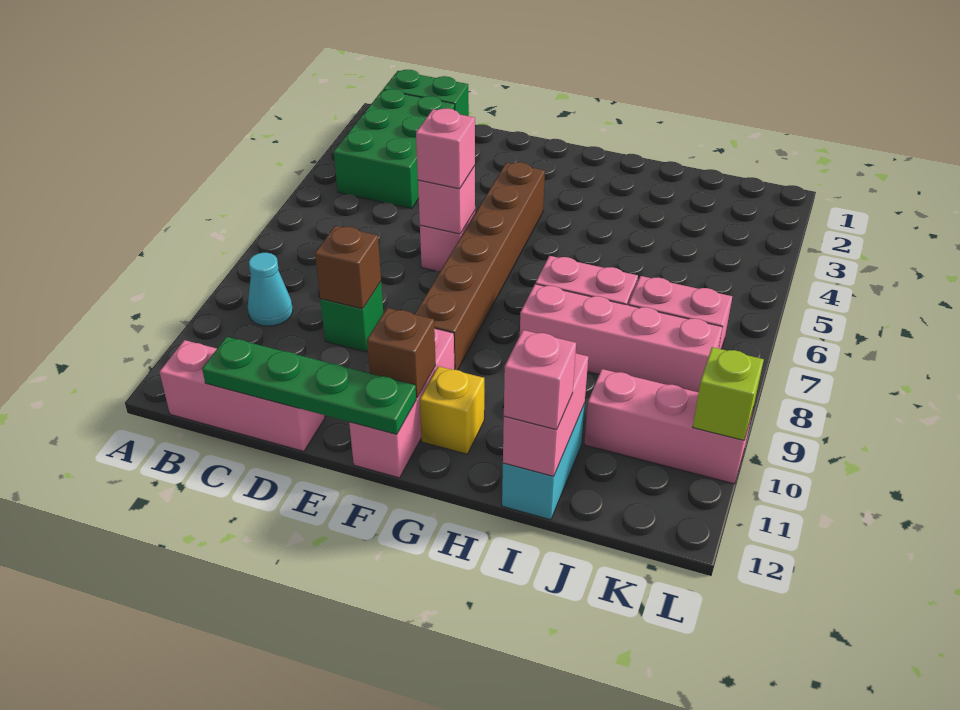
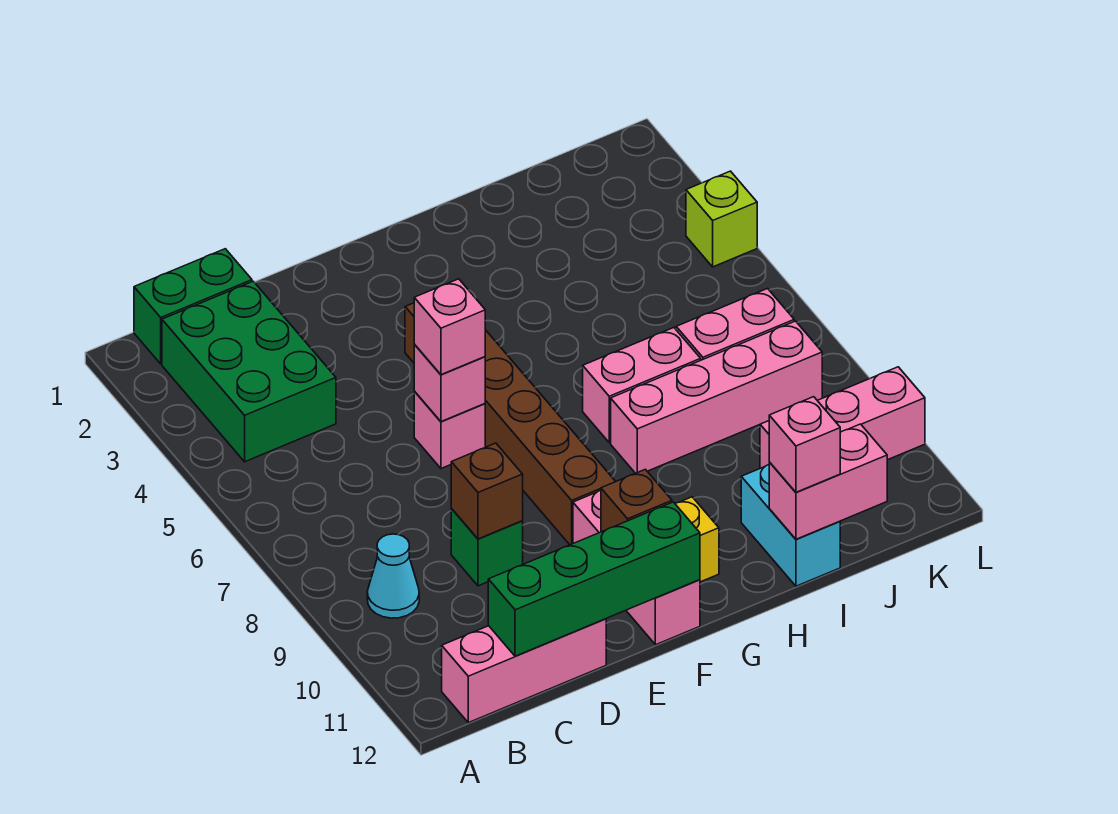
green 1x4 plate [202,337,416,434] -> green 1x4 brick [488,502,700,656]
pink 1x2 brick [503,353,588,476] -> pink 1x2 brick turned to [769,424,887,539]
lime 1x1 brick [693,347,764,440] -> lime 1x1 brick moved to [686,171,757,267]

